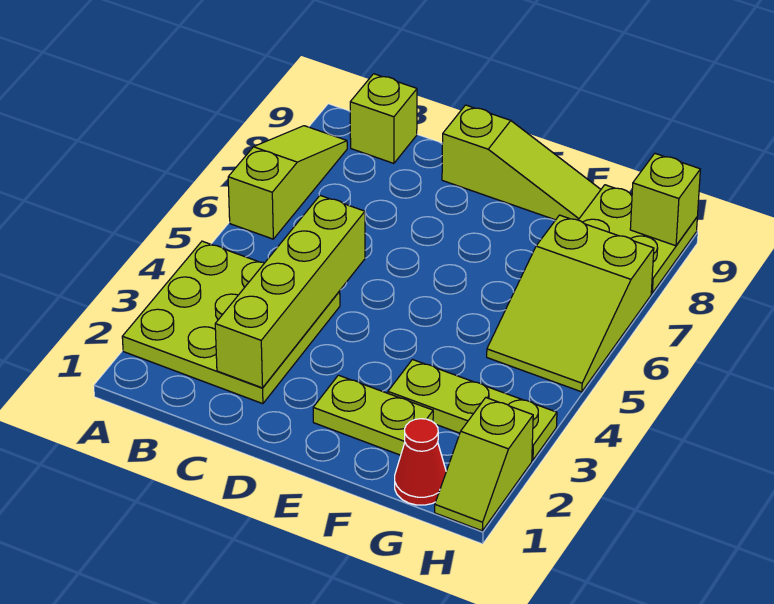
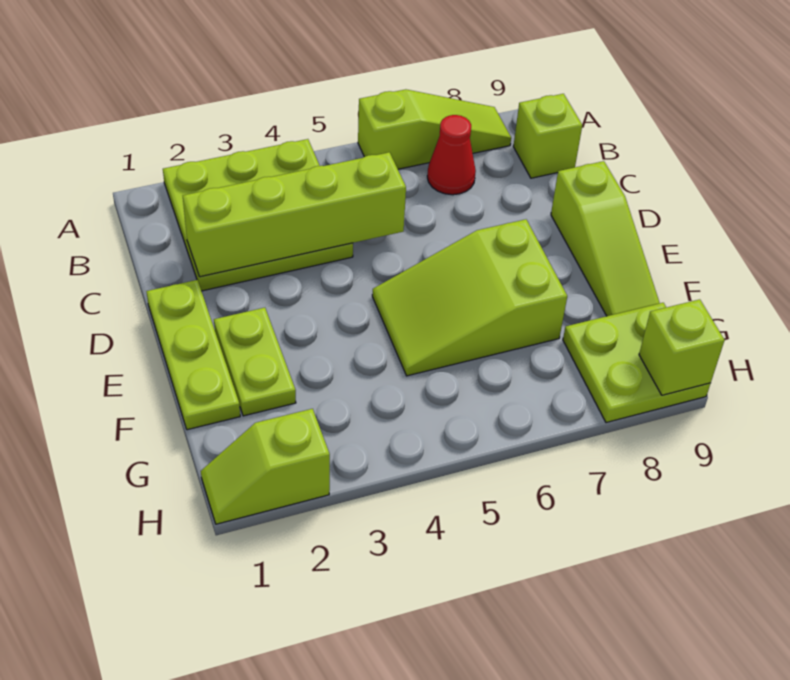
lime 1x3 plate [388,360,557,460] -> lime 1x3 plate moved to [146,280,240,430]
red 1x1 cone [395,419,446,505] -> red 1x1 cone moved to [427,115,476,195]
lime 2x3 slope [487,215,654,392] -> lime 2x3 slope moved to [372,219,567,376]

